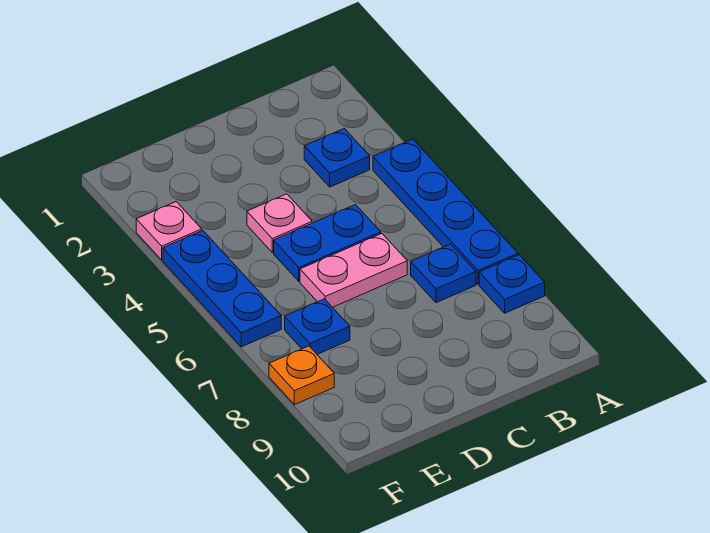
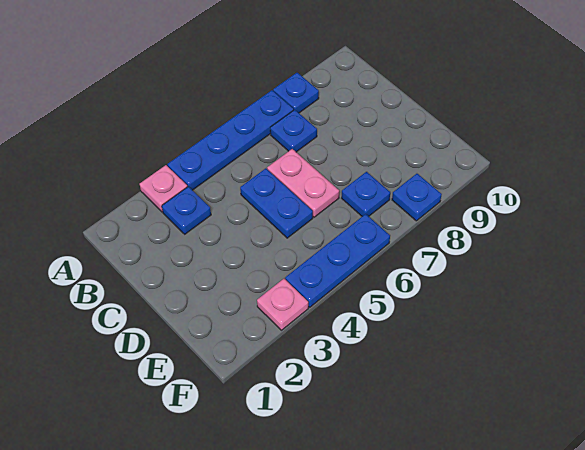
pink 1x1 plate [247,194,312,252] -> pink 1x1 plate moved to [140,165,187,212]
orange 1x1 plate [269,346,334,405] -> blue 1x1 plate [392,174,442,221]

